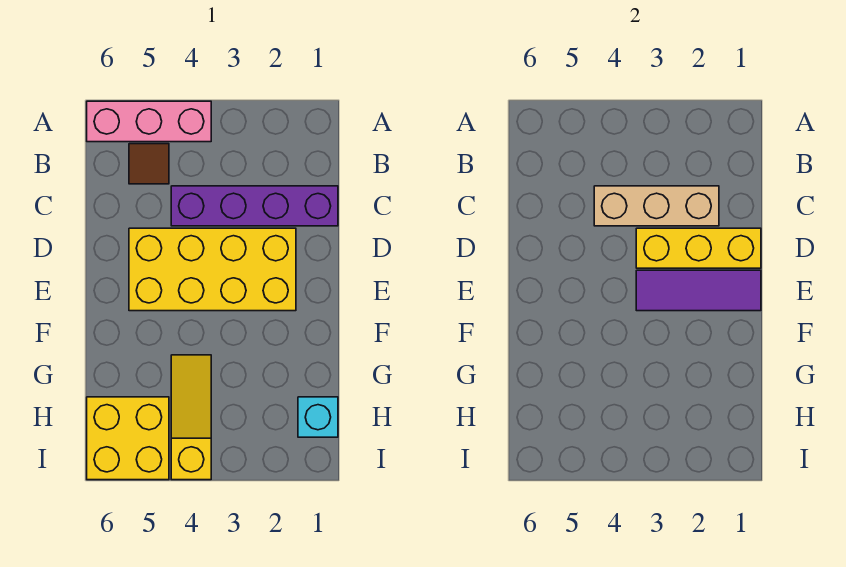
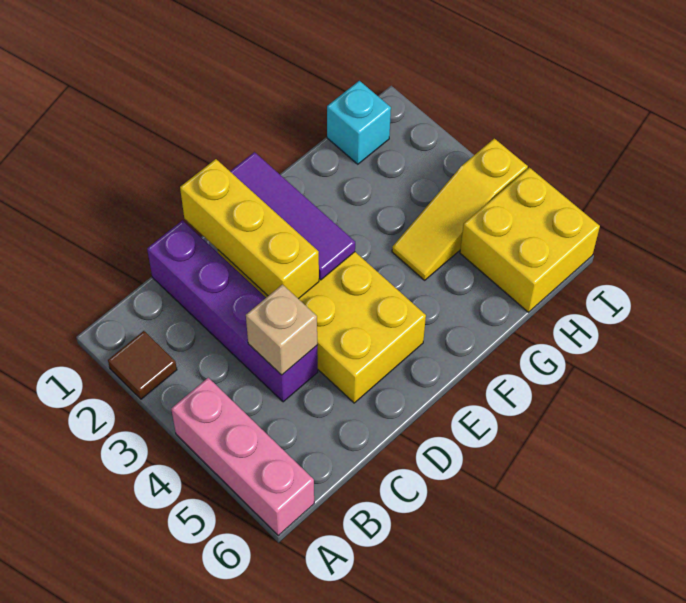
brown 1x1 tile [129,144,169,184] -> brown 1x1 tile moved to [108,331,177,399]
tan 1x3 brick [594,186,719,226] -> tan 1x1 brick [246,284,317,375]

